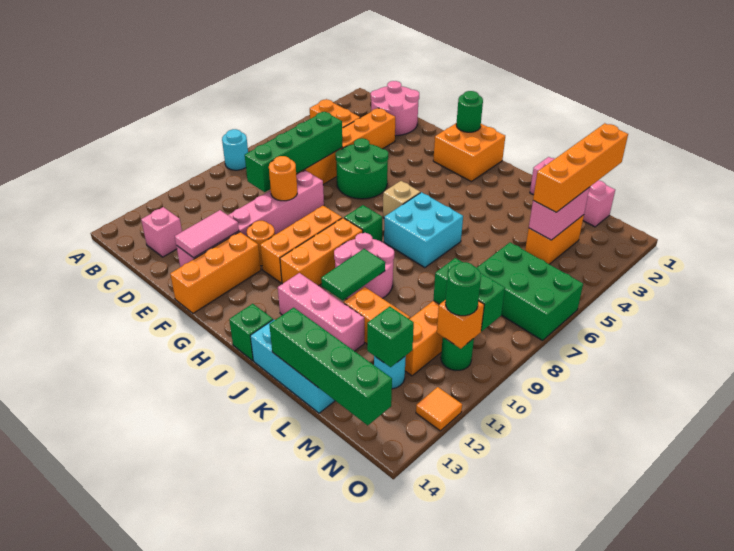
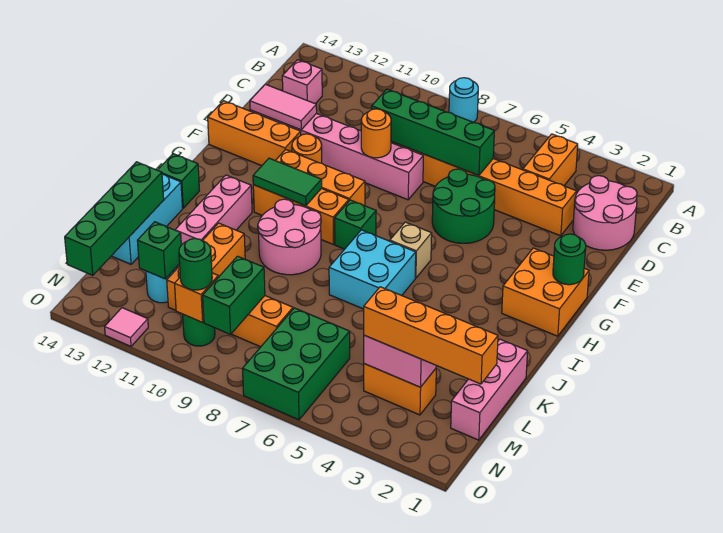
green 1x2 tile [321,249,385,300] -> green 1x2 tile moved to [253,158,322,206]
orange 1x1 tile [416,387,462,431] -> pink 1x1 tile [105,308,148,346]

